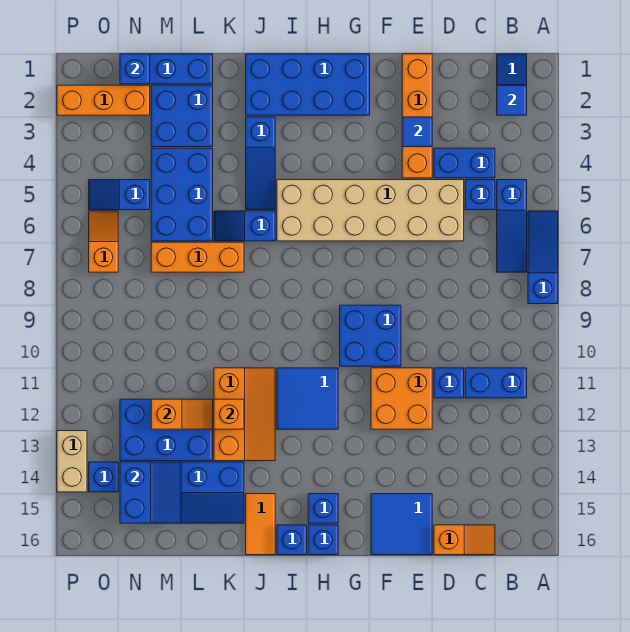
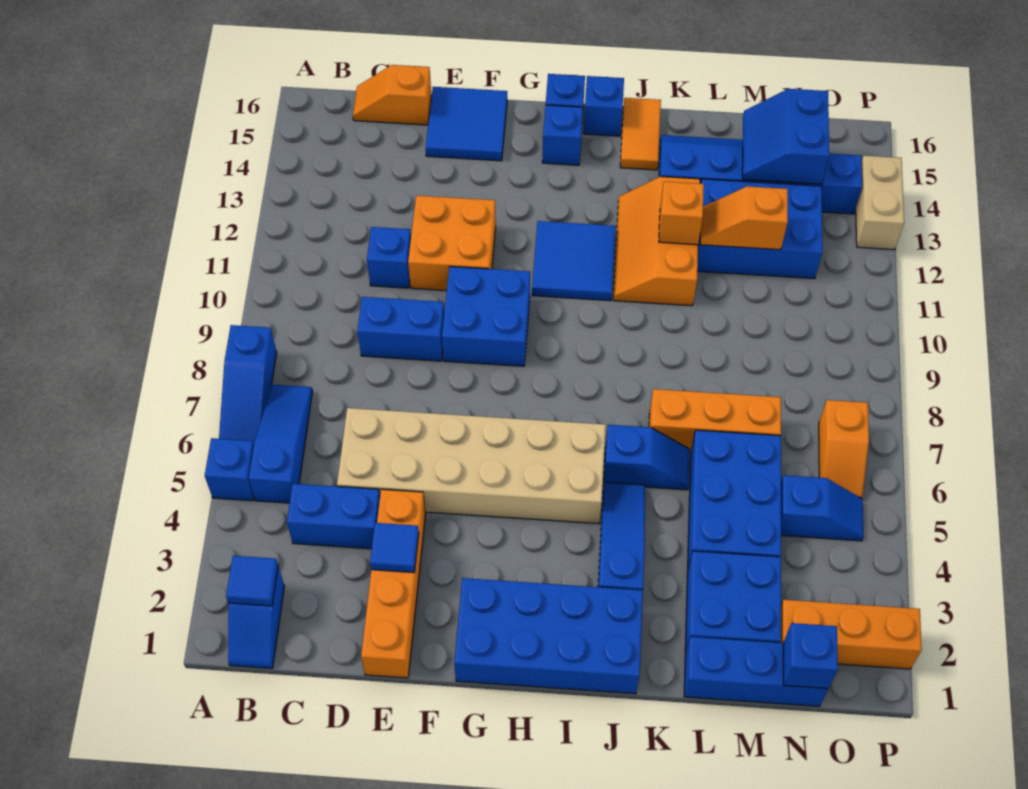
blue 1x2 brick [465,368,527,398] -> blue 1x2 brick moved to [357,297,444,361]
blue 1x1 brick [465,180,495,210] -> blue 1x1 brick moved to [205,438,254,501]

